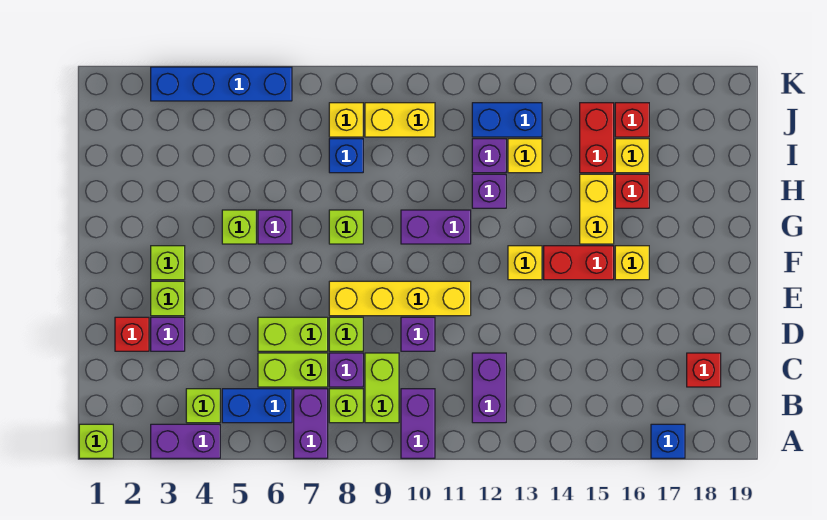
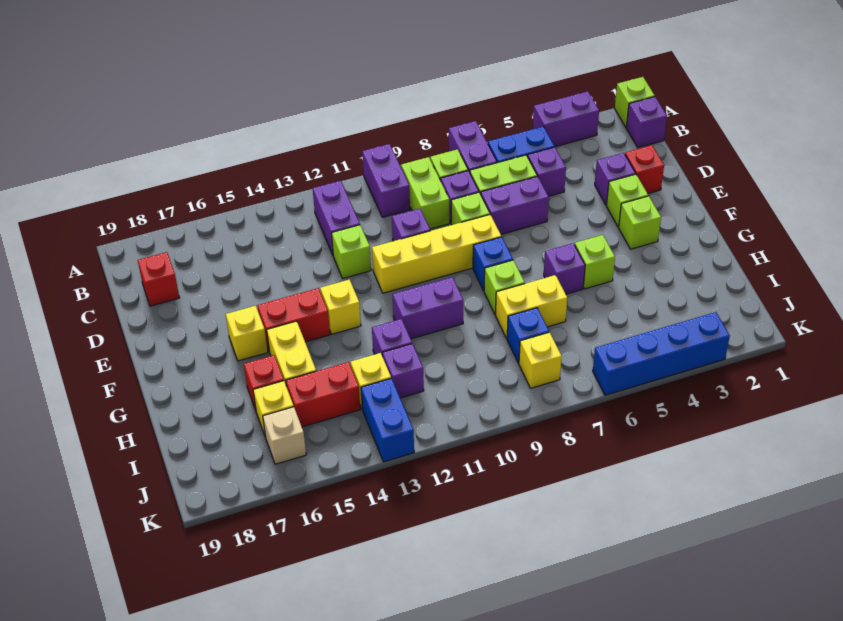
blue 1x1 brick [651,424,685,458] -> blue 1x1 brick moved to [473,237,513,291]
none -> purple 1x1 brick [626,97,667,148]
lime 1x1 brick [186,389,220,423] -> lime 1x1 brick moved to [332,225,371,278]
none -> purple 1x1 brick [528,147,566,196]
lime 1x2 brick [258,317,328,351] -> purple 1x2 brick [481,176,549,234]
red 1x2 brick [580,103,614,173] -> red 1x2 brick turned to [286,362,360,427]
yellow 1x2 brick [365,103,435,137] -> yellow 1x2 brick moved to [496,275,567,338]
blue 1x2 brick [472,103,542,137] -> blue 1x2 brick turned to [361,378,414,462]
red 1x1 brick [615,103,649,137] -> tan 1x1 brick [263,407,306,464]

